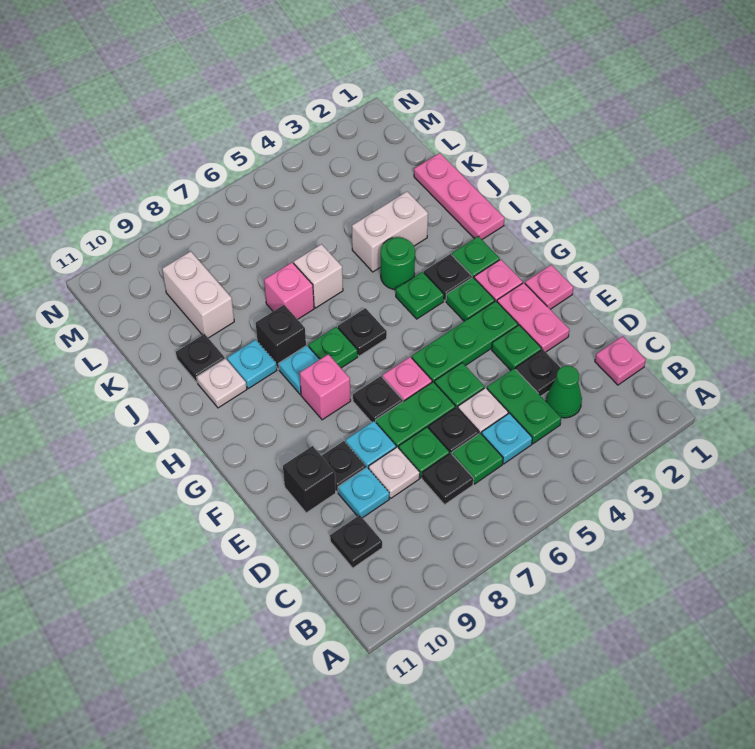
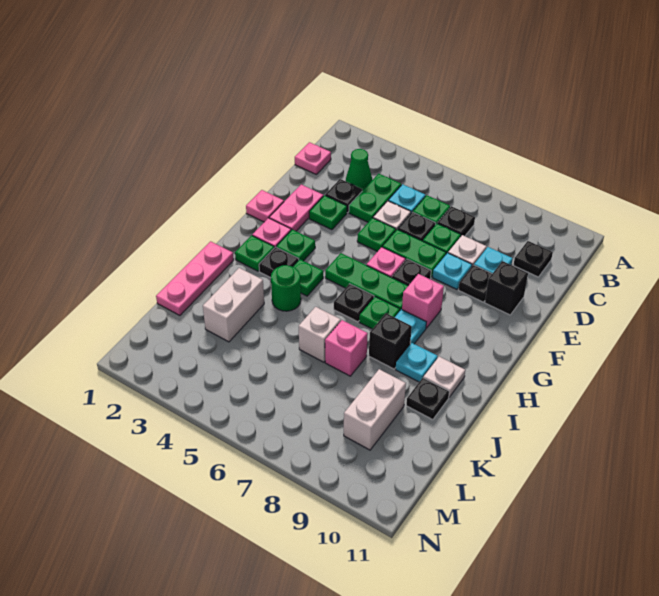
green 1x3 plate [412,301,518,383] -> green 1x3 plate moved to [325,253,408,310]
white 1x2 brick [352,192,428,272] -> white 1x2 brick turned to [203,268,264,342]

